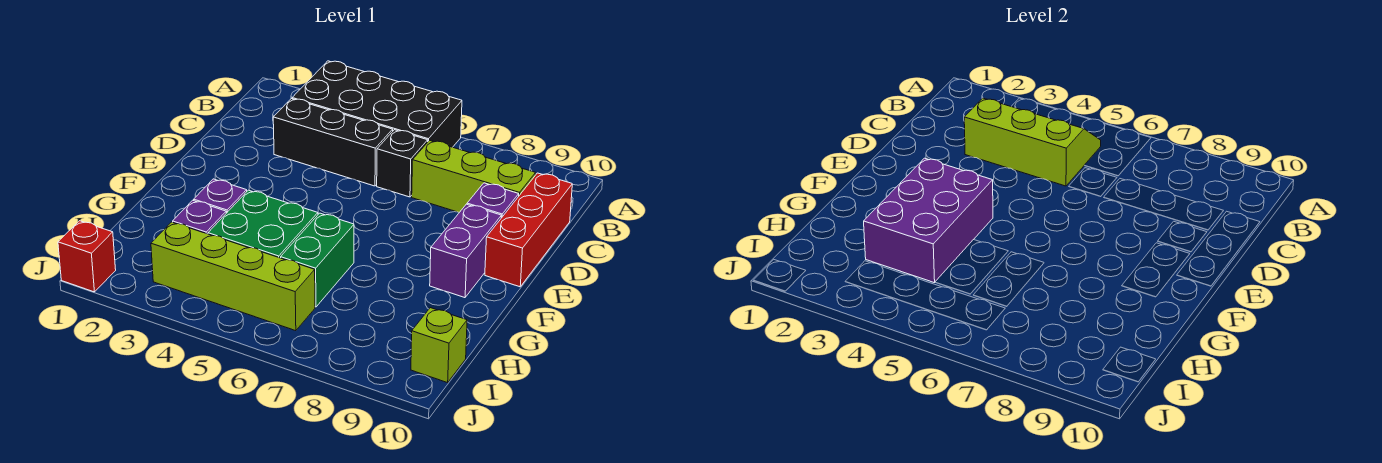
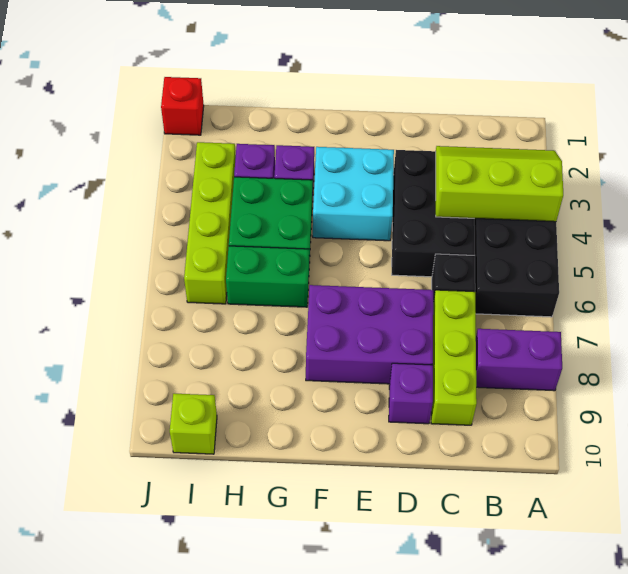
lime 2x3 slope [964,98,1101,186] -> lime 2x3 slope turned to [436,146,563,222]
black 1x3 brick [273,99,393,186] -> black 2x3 brick [392,150,475,277]
red 1x3 brick [485,173,572,287] -> none
none -> cyan 2x2 brick [313,147,394,241]
purple 1x2 brick [430,204,501,298] -> purple 1x2 brick moved to [476,329,562,391]
purple 2x3 brick [864,158,993,283] -> purple 2x3 brick moved to [306,285,433,384]

